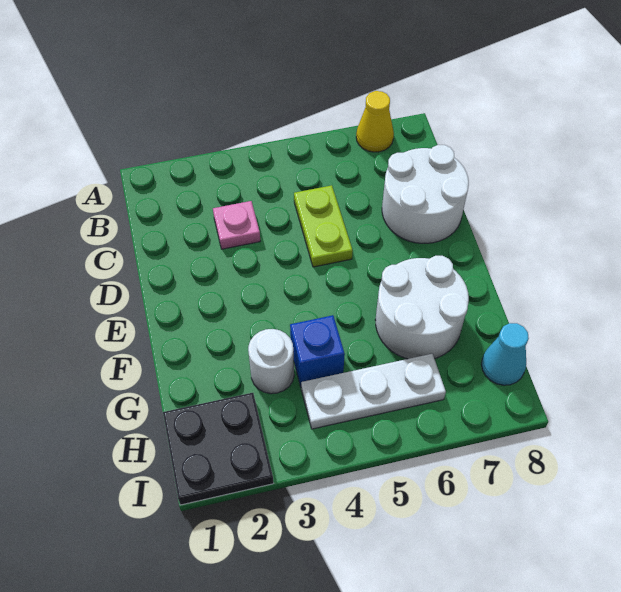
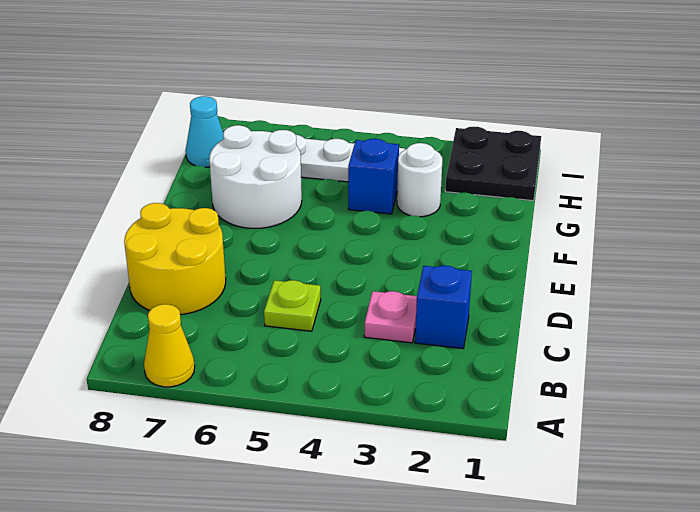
none -> blue 1x1 brick [415,266,472,349]
lime 1x2 plate [294,185,353,267] -> lime 1x1 plate [264,280,321,331]
white 2x2 round brick [382,145,469,243] -> yellow 2x2 round brick [124,203,226,315]

